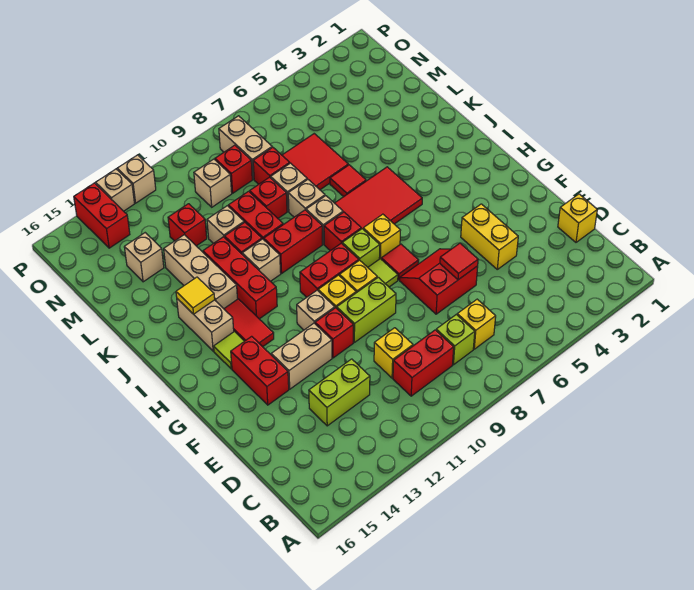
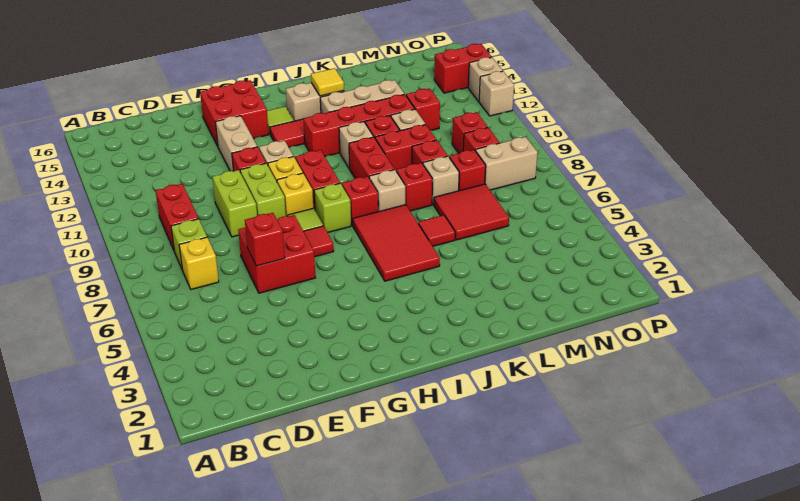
yellow 1x1 brick [558,194,597,242] -> none
yellow 1x1 brick [374,328,413,378] -> none
lime 1x2 brick [309,359,370,426] -> lime 1x2 brick moved to [212,170,257,237]
yellow 1x2 brick [461,204,518,269] -> none
red 2x2 slope [400,249,478,314] -> red 2x2 brick [238,215,316,293]
red 1x1 tile [440,243,478,280] -> red 1x1 brick [245,213,285,266]
red 1x2 brick [231,336,289,405] -> red 2x2 brick [200,80,269,146]
yellow 1x1 brick [363,214,401,259] -> none
red 1x3 brick [203,237,277,319] -> red 1x4 brick [304,94,415,156]
tan 1x1 brick [288,179,325,217] -> red 1x1 brick [396,163,432,211]
tan 1x1 brick [124,233,164,282] -> none
tan 1x1 brick [194,159,232,207] -> red 1x1 brick [452,112,488,153]

